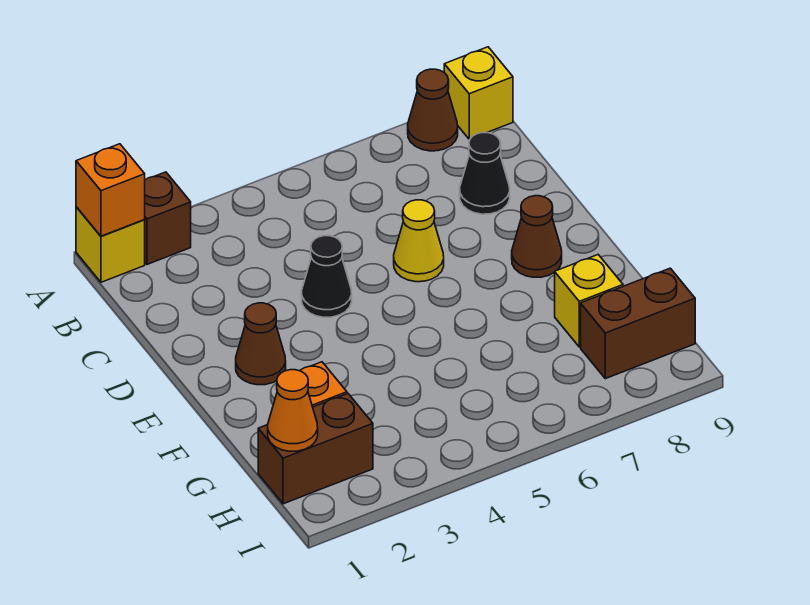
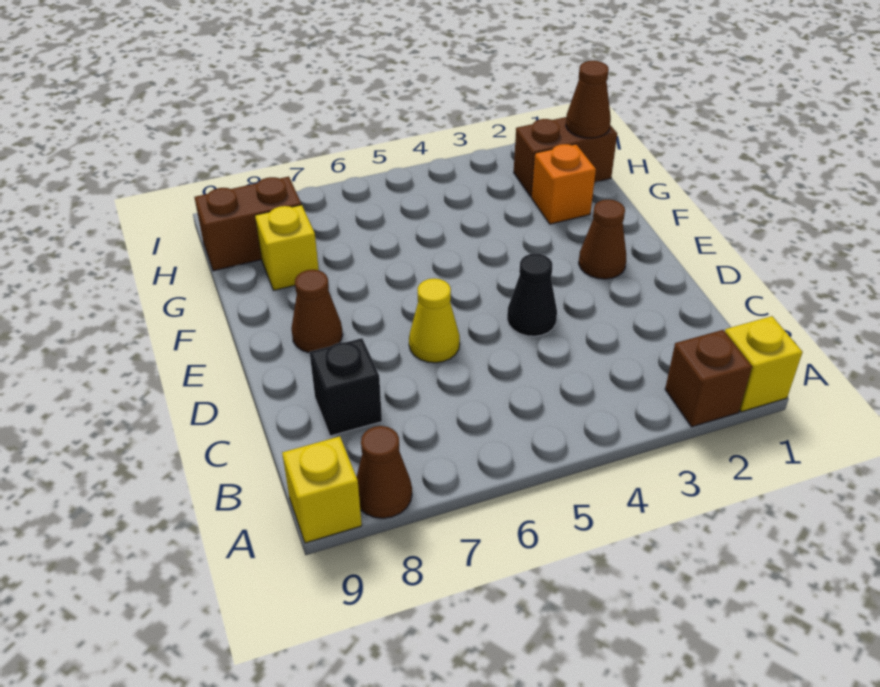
orange 1x1 brick [76,144,145,236] -> none
black 1x1 cone [460,133,510,214] -> black 1x1 brick [310,338,382,436]
orange 1x1 cone [268,370,318,451] -> brown 1x1 cone [566,61,611,138]

